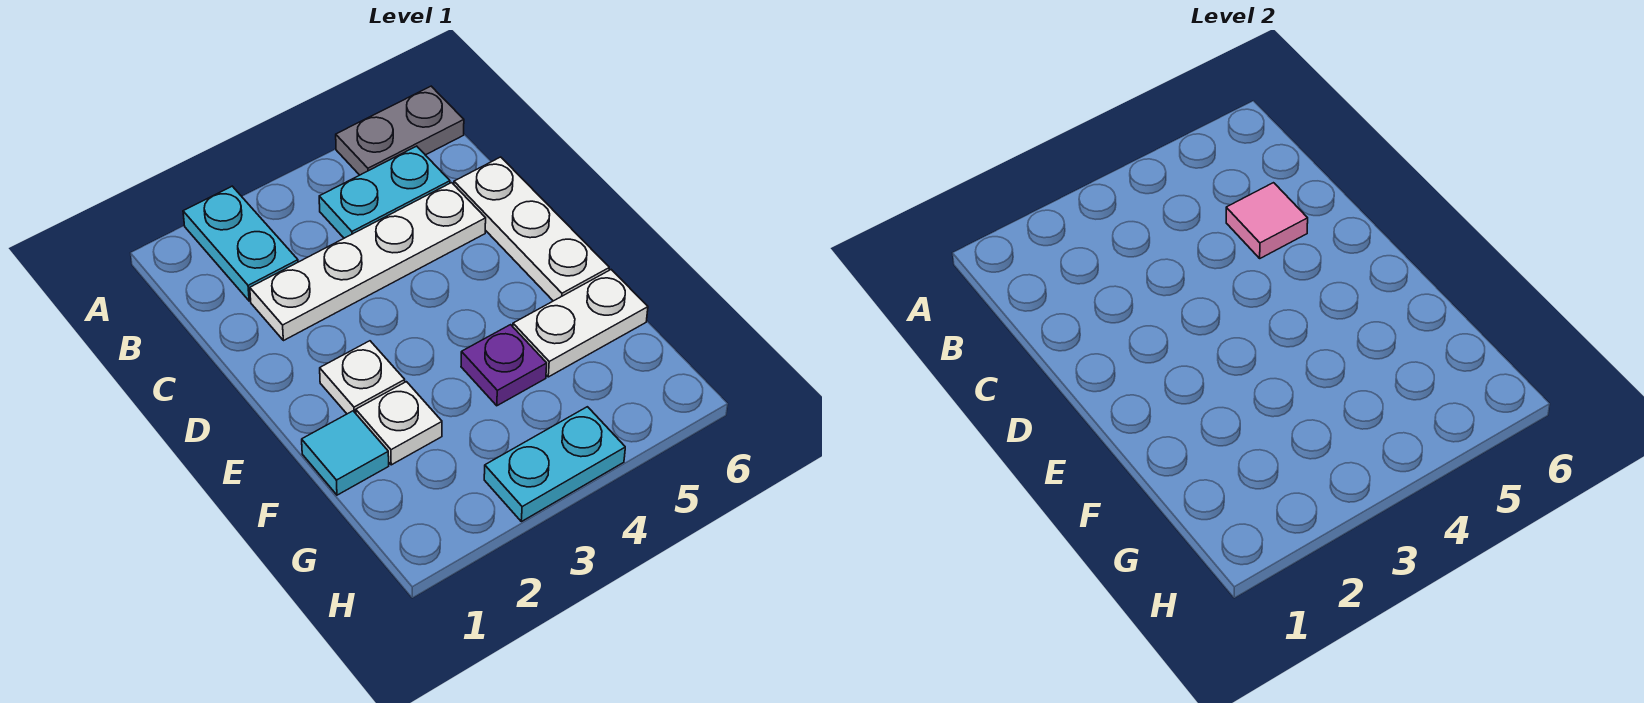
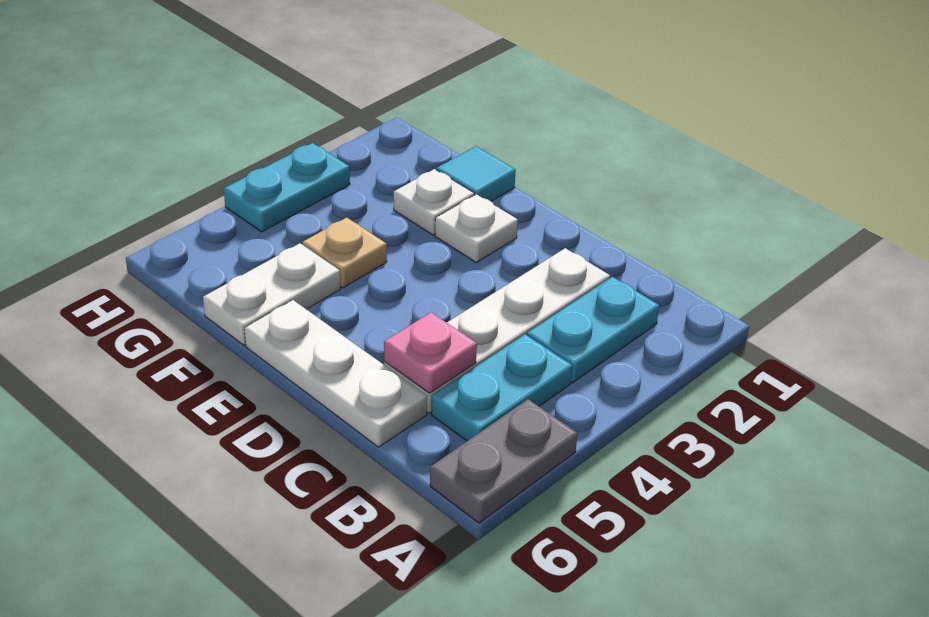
cyan 1x2 plate [183,186,298,301] -> cyan 1x2 plate turned to [527,277,659,383]
pink 1x1 tile [1226,183,1308,258] -> pink 1x1 plate [384,312,477,393]
purple 1x1 plate [461,325,547,406] -> tan 1x1 plate [302,217,387,288]

